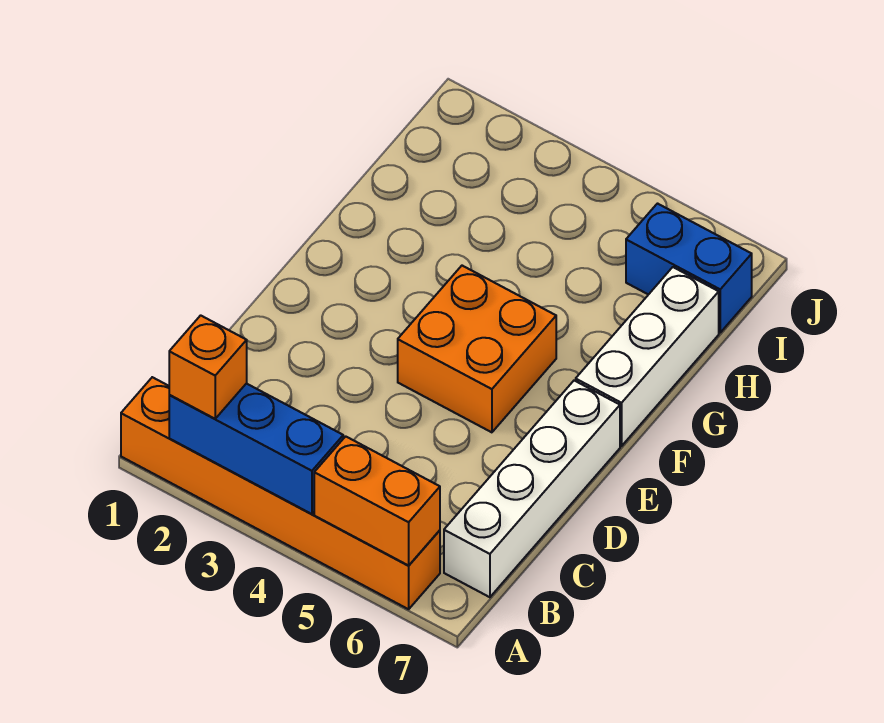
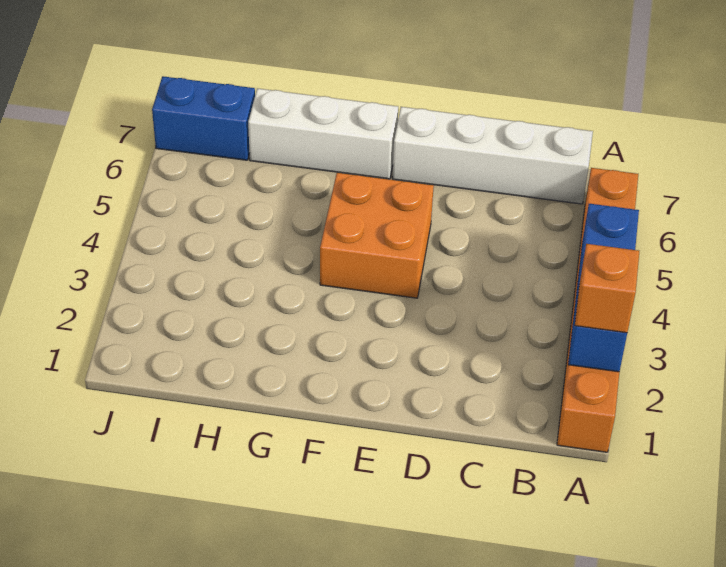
orange 1x2 brick [314,436,440,565] -> none
blue 1x2 brick [626,204,752,332] -> blue 1x2 brick turned to [152,76,255,160]

